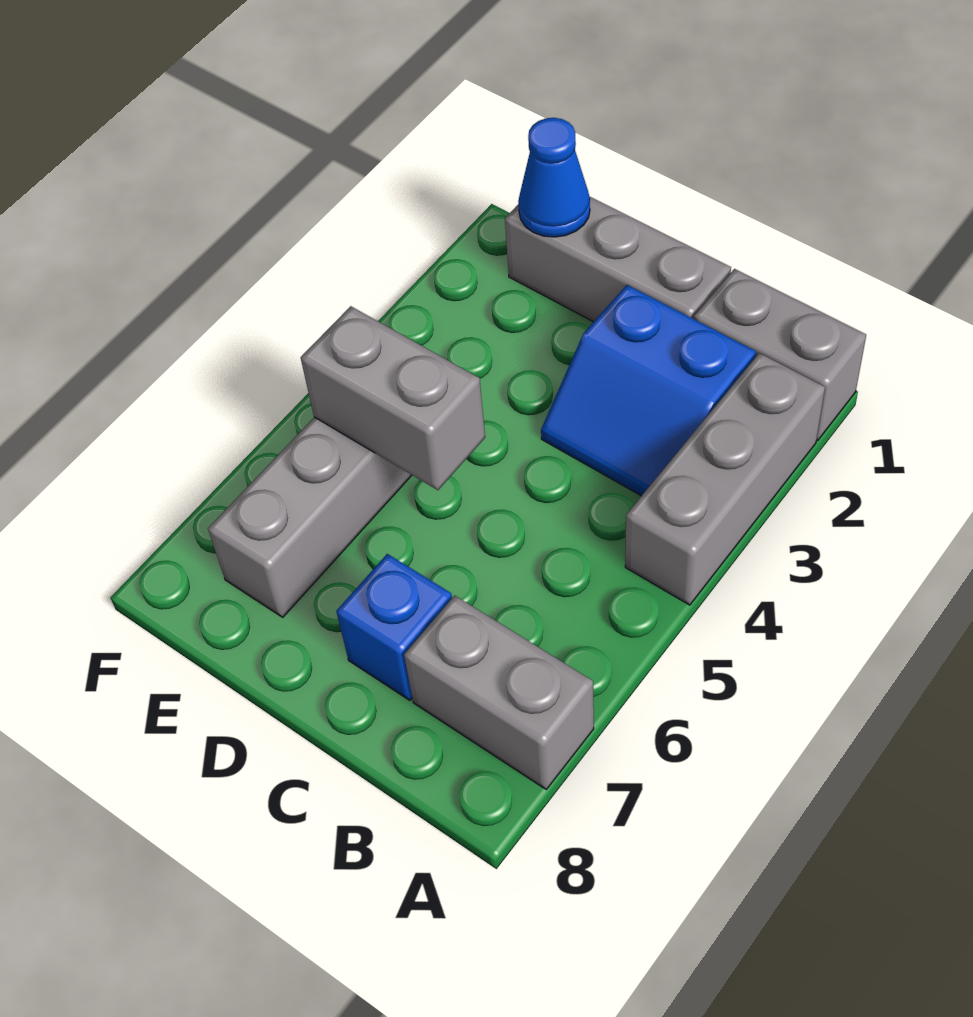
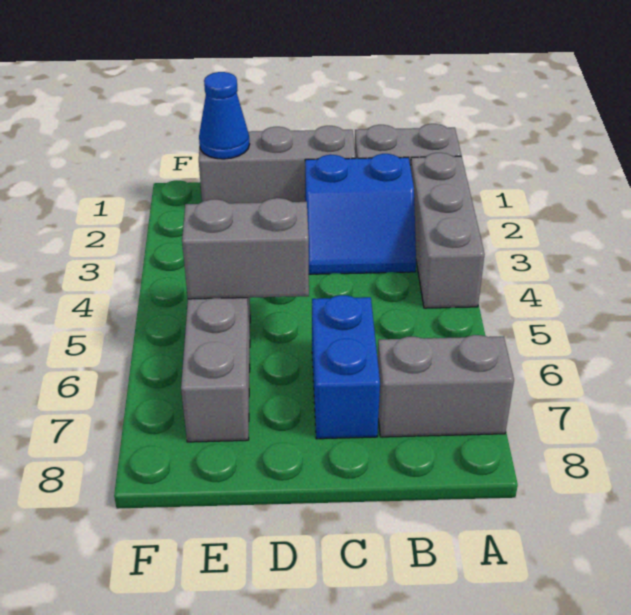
blue 1x1 brick [336,554,452,700] -> blue 1x2 brick [312,295,380,439]

